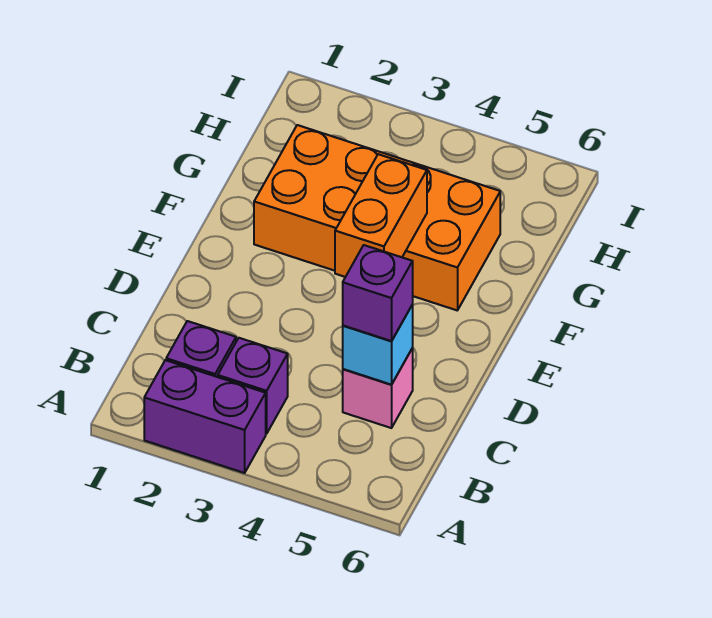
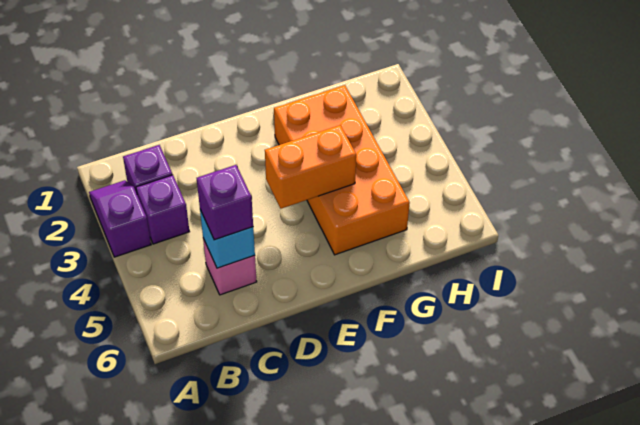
purple 1x2 brick [144,360,266,473] -> purple 1x2 slope [89,180,151,257]

